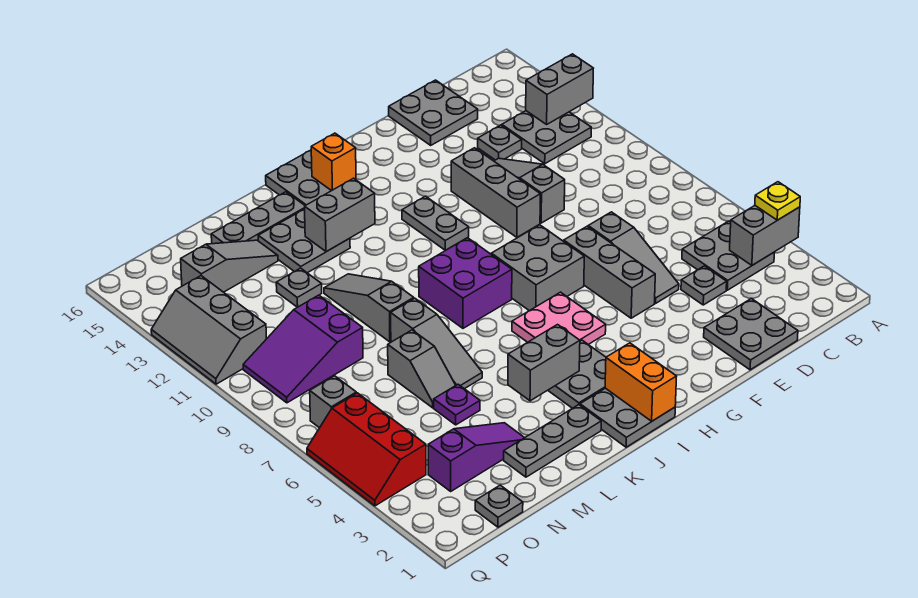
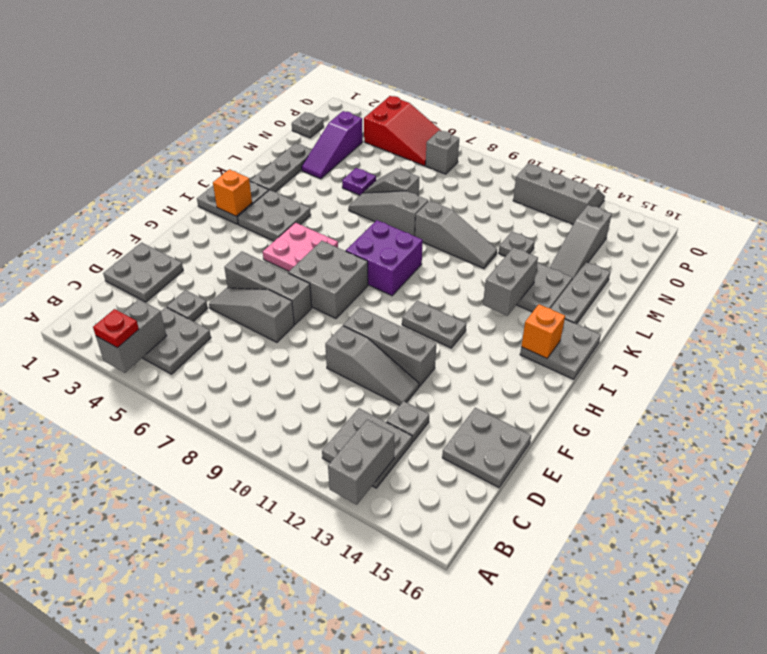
yellow 1x1 plate [755,182,800,220] -> red 1x1 plate [93,309,139,348]
orange 1x2 brick [605,343,677,421] -> orange 1x1 brick [213,169,252,216]
grey 1x2 brick [508,325,580,401] -> none
purple 2x3 slope [243,295,363,403] -> none
red 2x3 slope [307,393,426,506] -> red 2x3 slope turned to [364,96,441,166]

